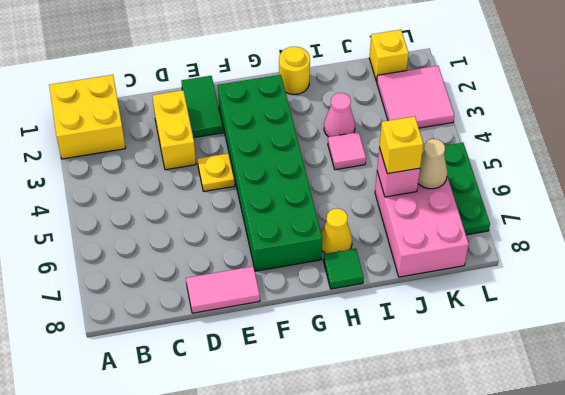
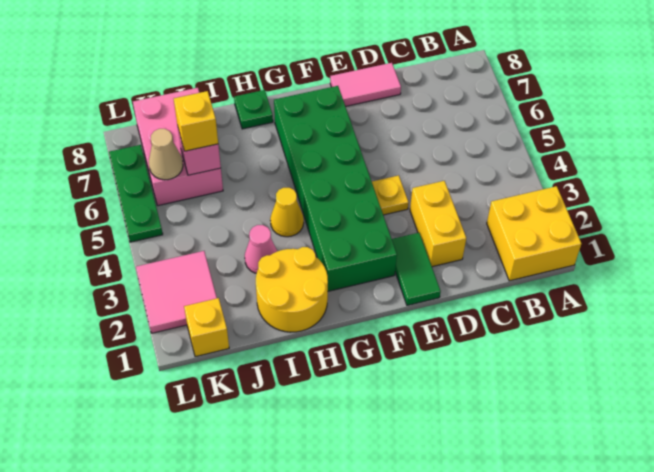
yellow 1x1 round brick [279,47,310,95] -> yellow 2x2 round brick [256,247,328,332]
yellow 1x1 cone [321,209,352,254] -> yellow 1x1 cone moved to [270,188,304,237]
green 1x1 tile [323,249,364,289] -> green 1x1 plate [234,90,273,129]
pink 1x1 tile [328,132,366,170] -> none

